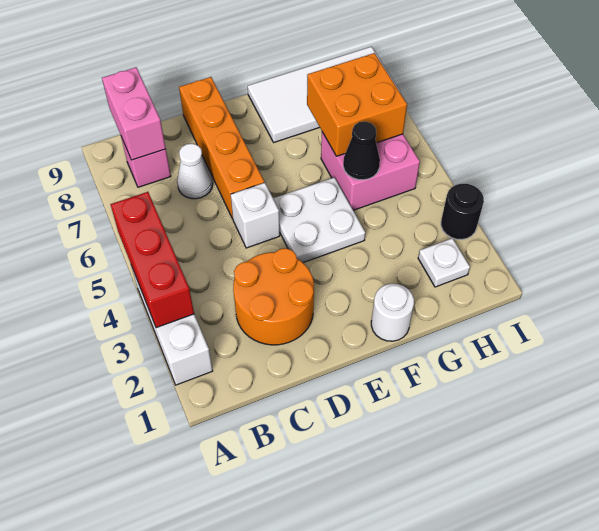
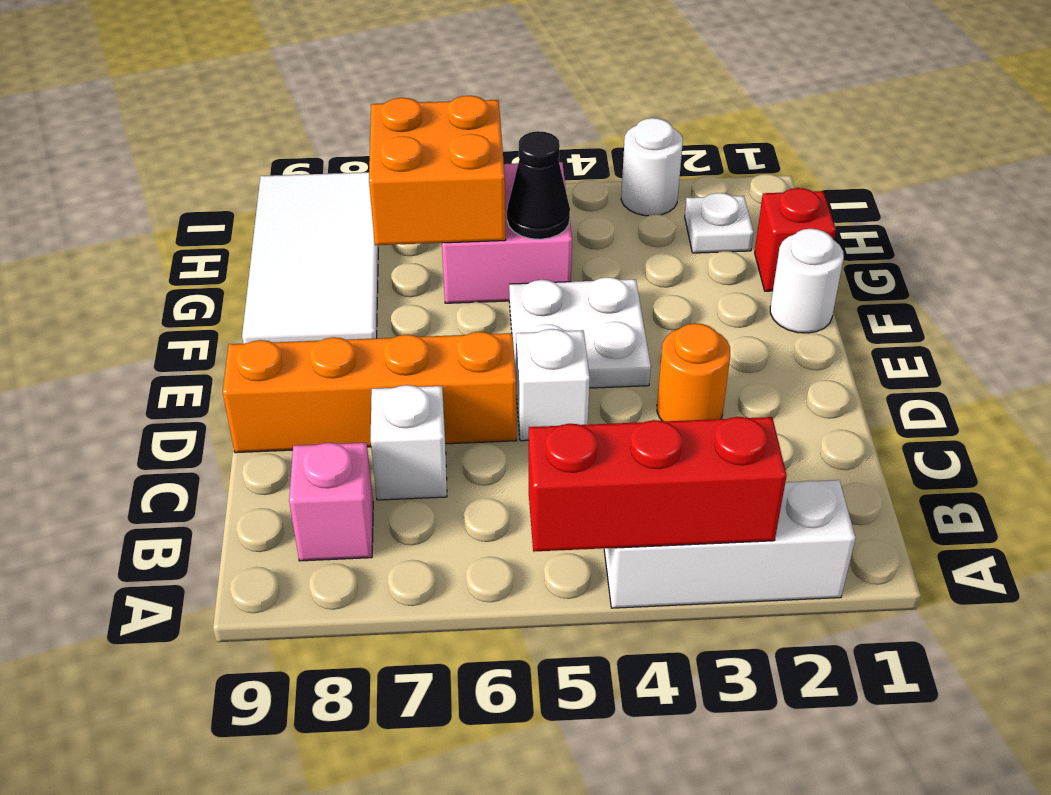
pink 1x2 brick [102,67,166,160] -> none
orange 2x2 round brick [233,248,314,345] -> orange 1x1 round brick [657,323,730,421]
white 1x1 cone [177,144,213,199] -> white 1x1 brick [371,385,447,500]
none -> red 1x1 brick [755,188,836,291]
black 1x1 round brick [441,184,484,240] -> white 1x1 round brick [621,118,683,216]

